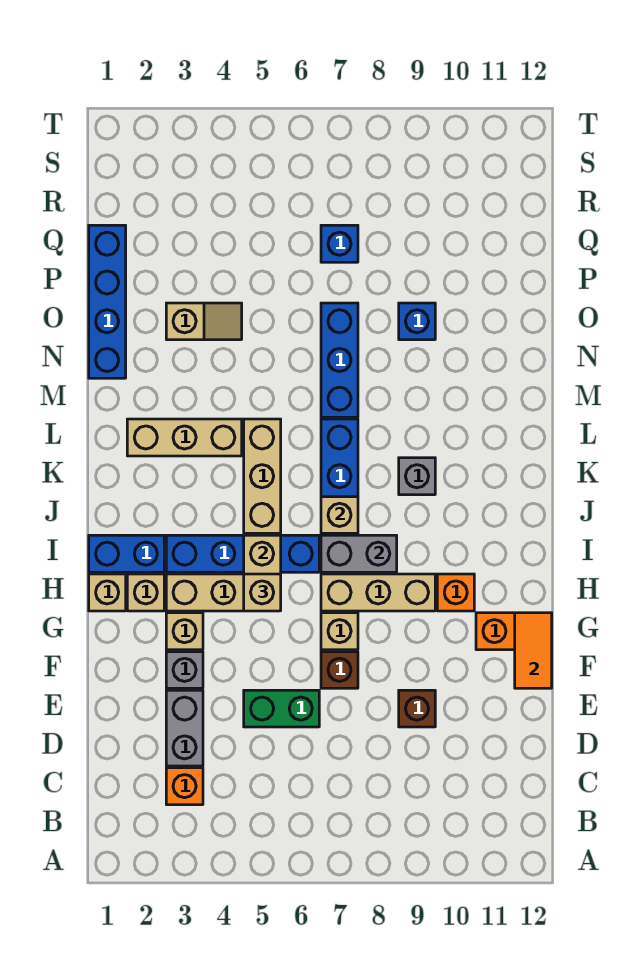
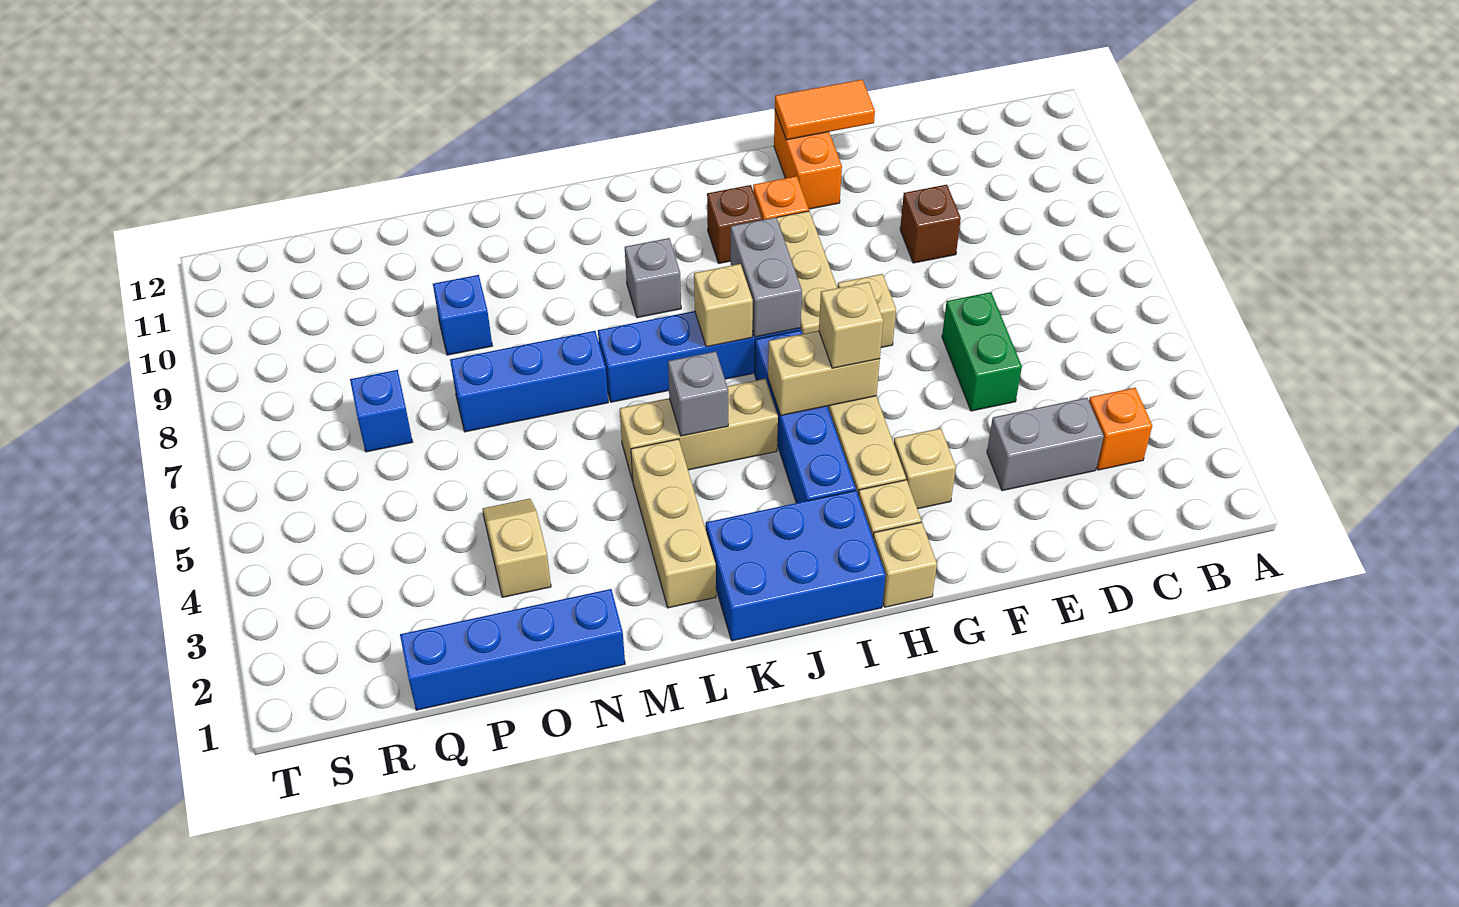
grey 1x1 brick [166,652,203,688] -> grey 1x1 brick moved to [668,351,728,436]
brown 1x1 brick [321,652,358,688] -> brown 1x1 brick moved to [707,185,763,263]
blue 1x2 brick [89,535,164,572] -> blue 2x3 brick [706,491,886,641]

